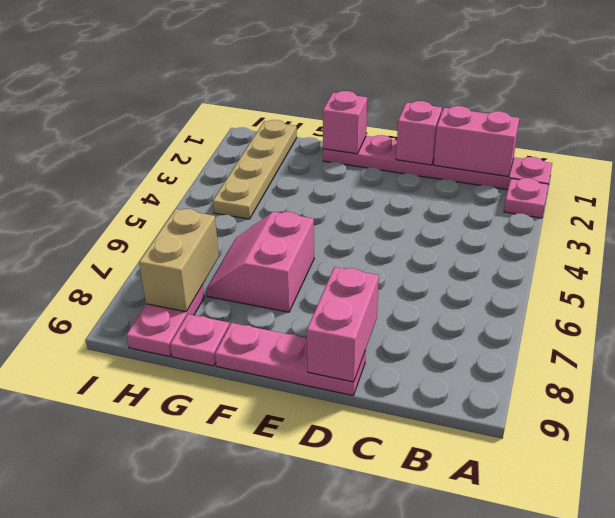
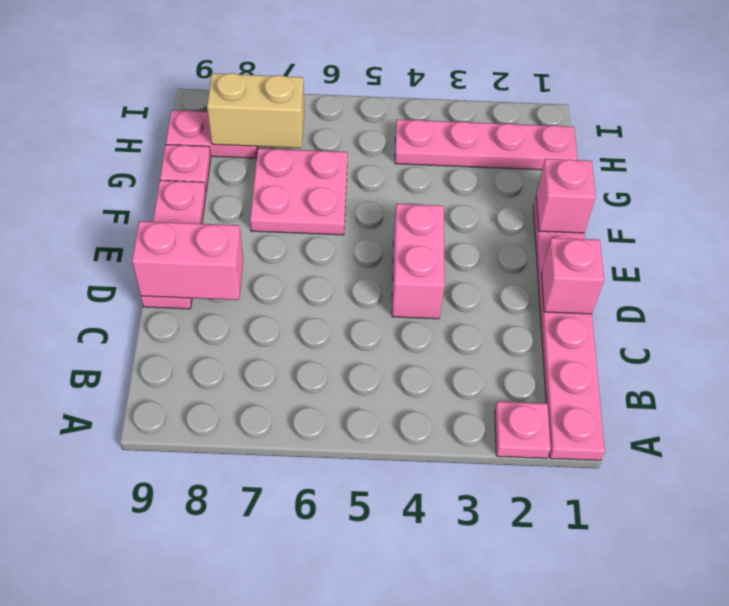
pink 1x2 brick [434,106,519,177] -> pink 1x2 brick moved to [392,204,444,319]
pink 2x2 slope [206,212,314,312] -> pink 2x2 plate [250,148,348,235]
tan 1x4 plate [213,120,297,219] -> pink 1x4 plate [395,120,577,170]

